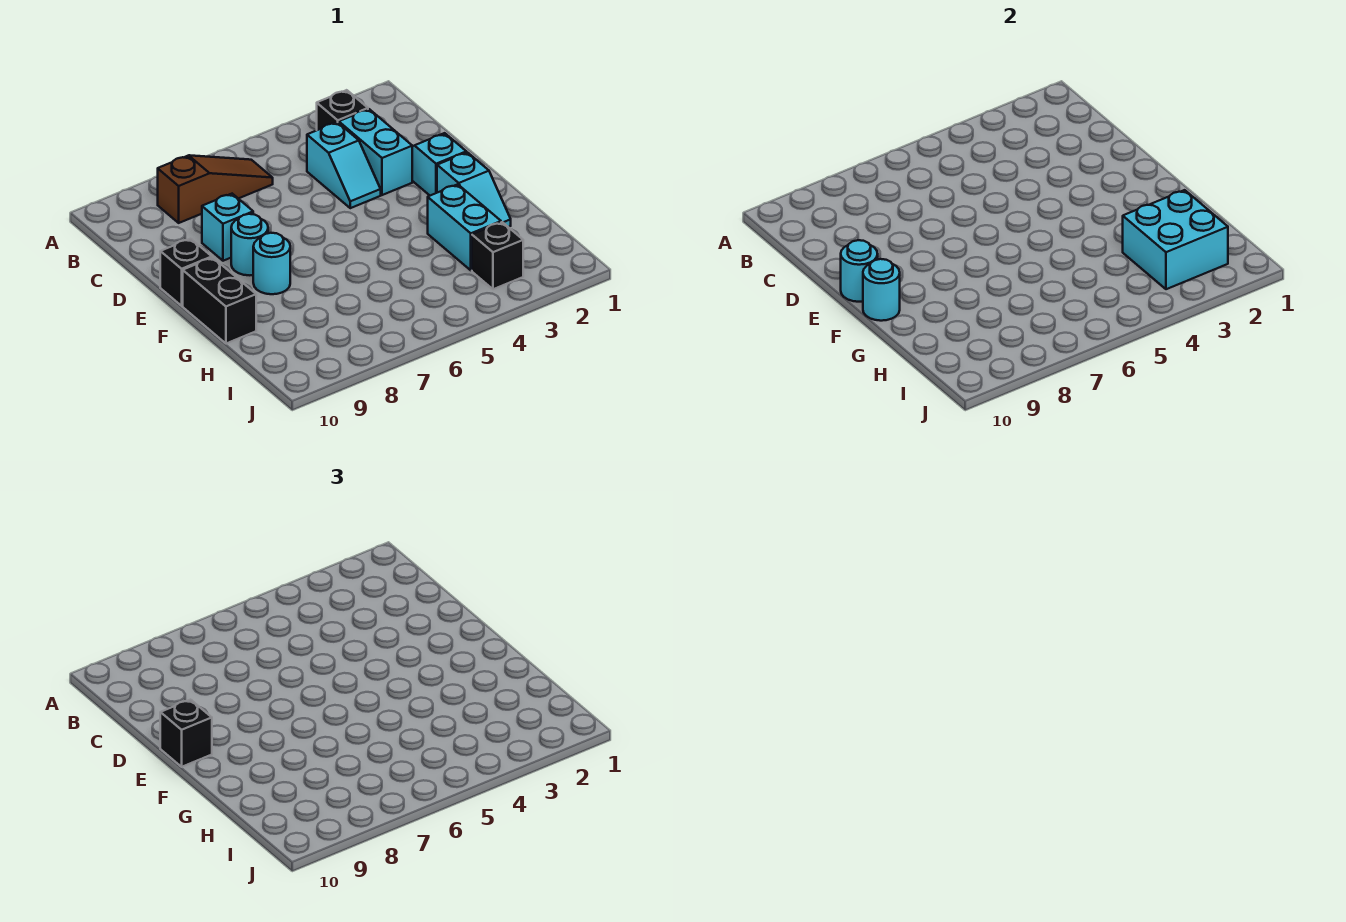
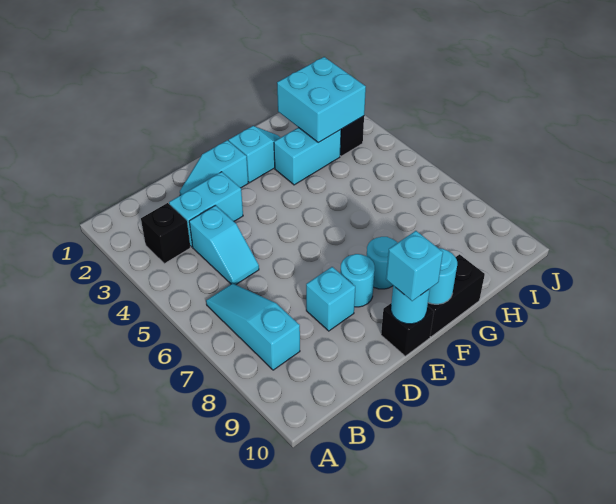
brown 1x3 slope [158,155,273,223] -> cyan 1x3 slope [206,283,300,370]
cyan 1x2 slope [307,122,381,208] -> cyan 1x2 slope turned to [189,205,259,285]
black 1x1 brick [160,700,212,767] -> cyan 1x1 brick [386,231,443,301]

